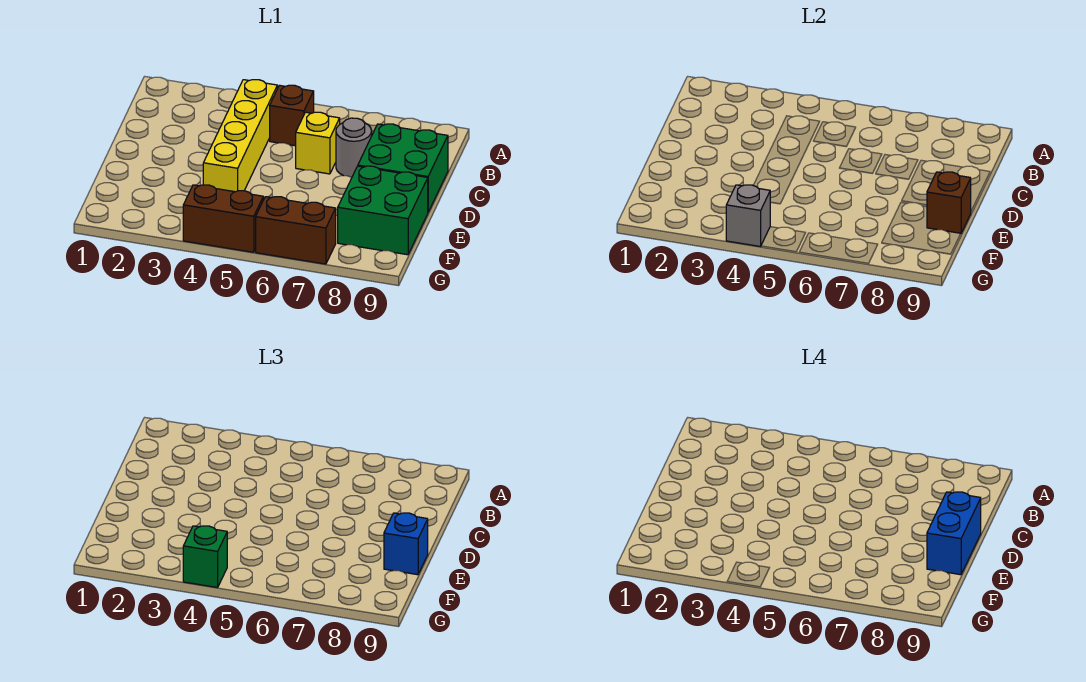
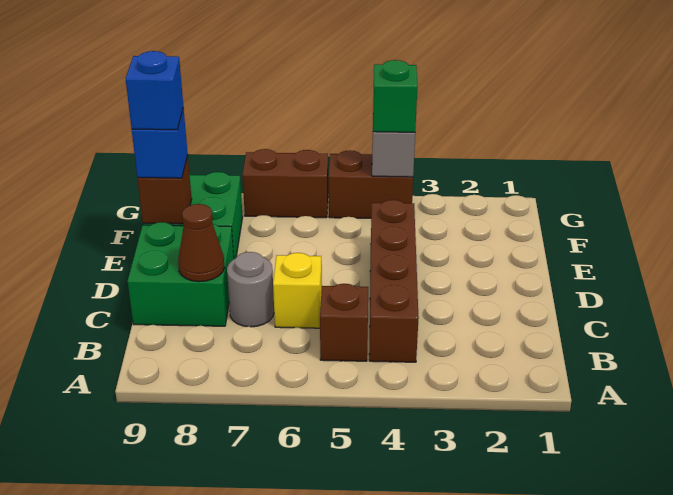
yellow 1x4 brick [203,80,277,192] -> brown 1x4 brick [369,200,419,362]
none -> brown 1x1 cone [178,204,225,282]
blue 1x2 brick [927,492,981,575] -> blue 1x1 brick [126,51,183,130]

